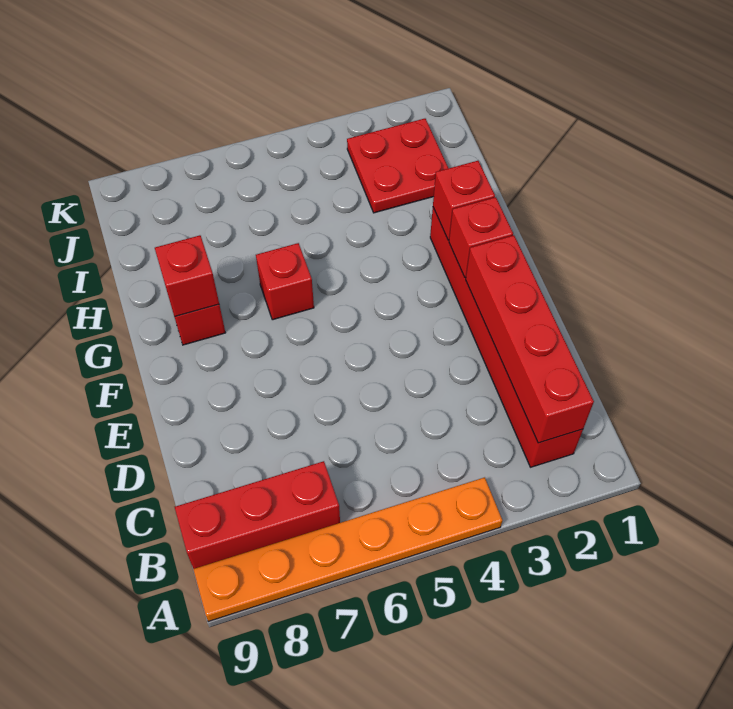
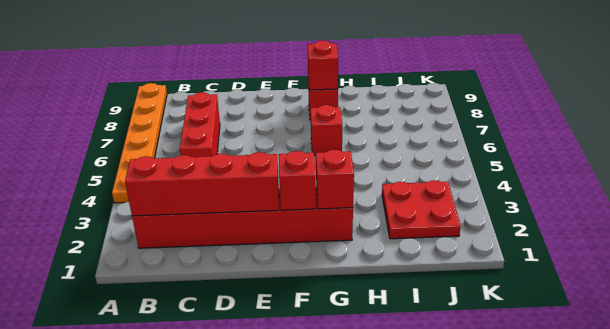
red 1x3 brick [175,461,340,569] -> red 1x3 brick moved to [180,92,220,157]

